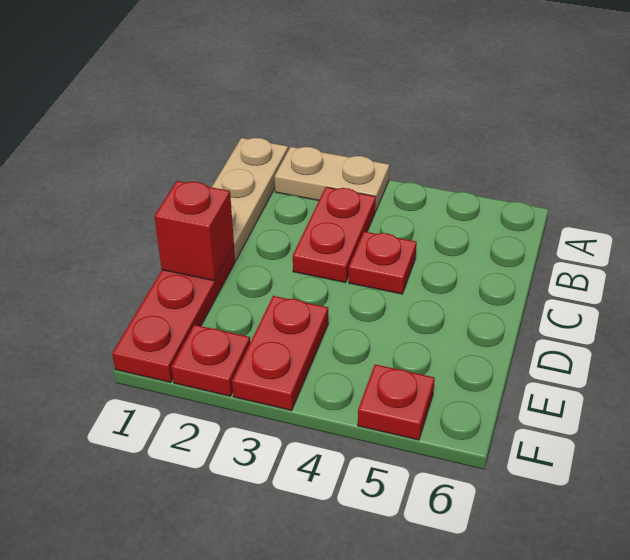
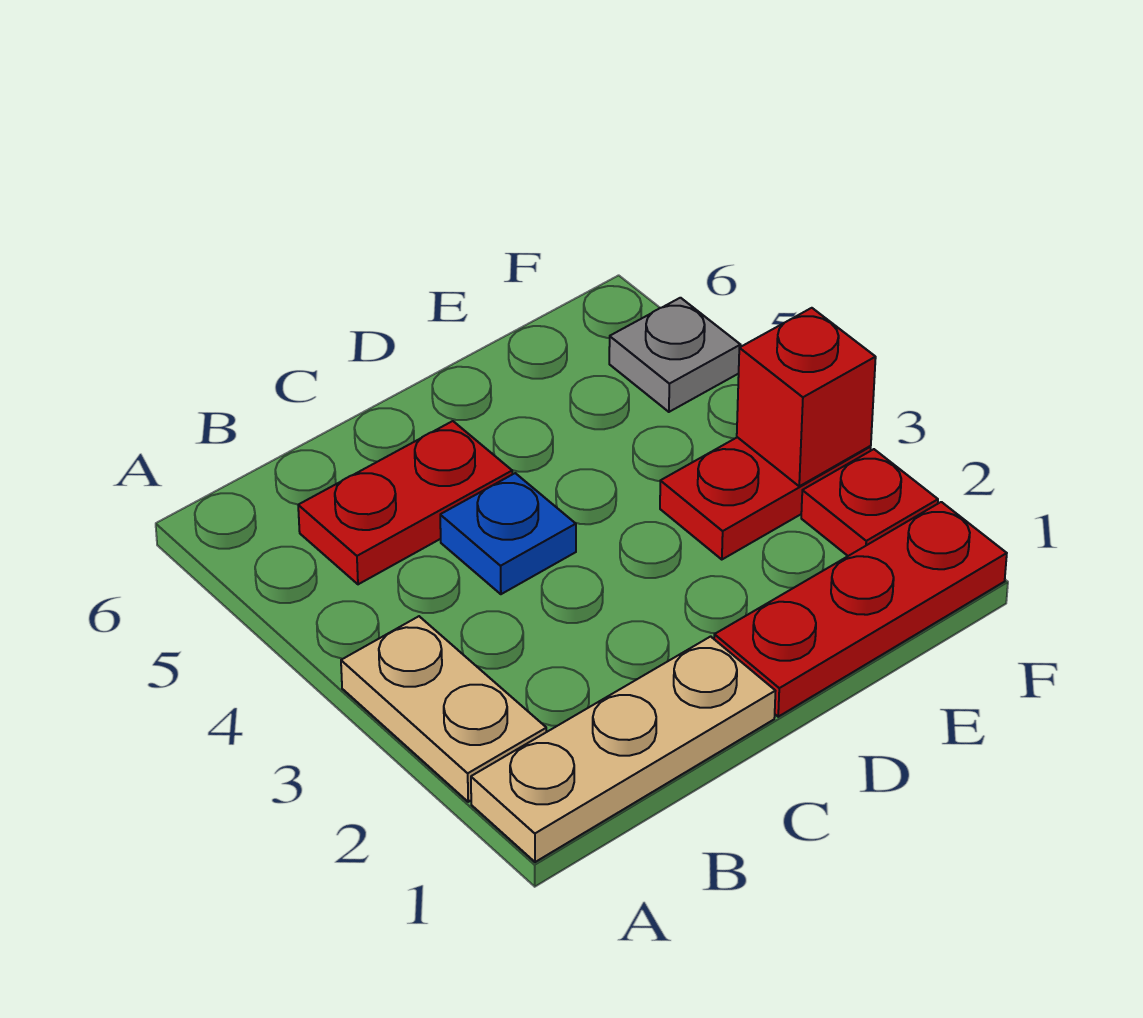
red 1x2 plate [293,187,376,283] -> red 1x2 plate moved to [298,421,512,584]
red 1x1 plate [349,232,417,294] -> blue 1x1 plate [440,473,576,594]
red 1x1 brick [154,181,234,281] -> red 1x1 brick moved to [737,308,876,486]
red 1x1 plate [358,364,435,440] -> grey 1x1 plate [609,298,741,412]

